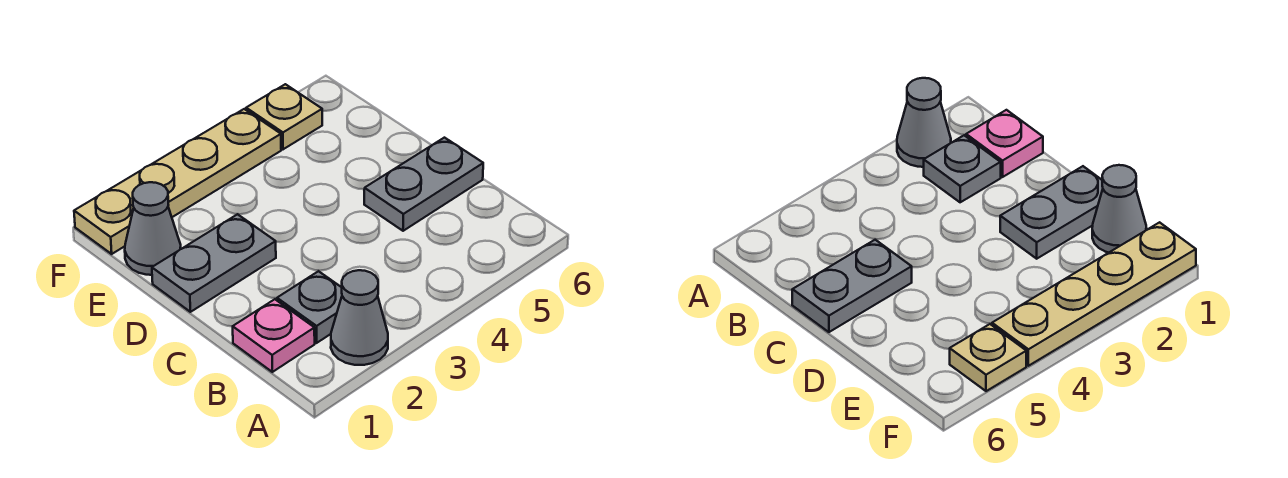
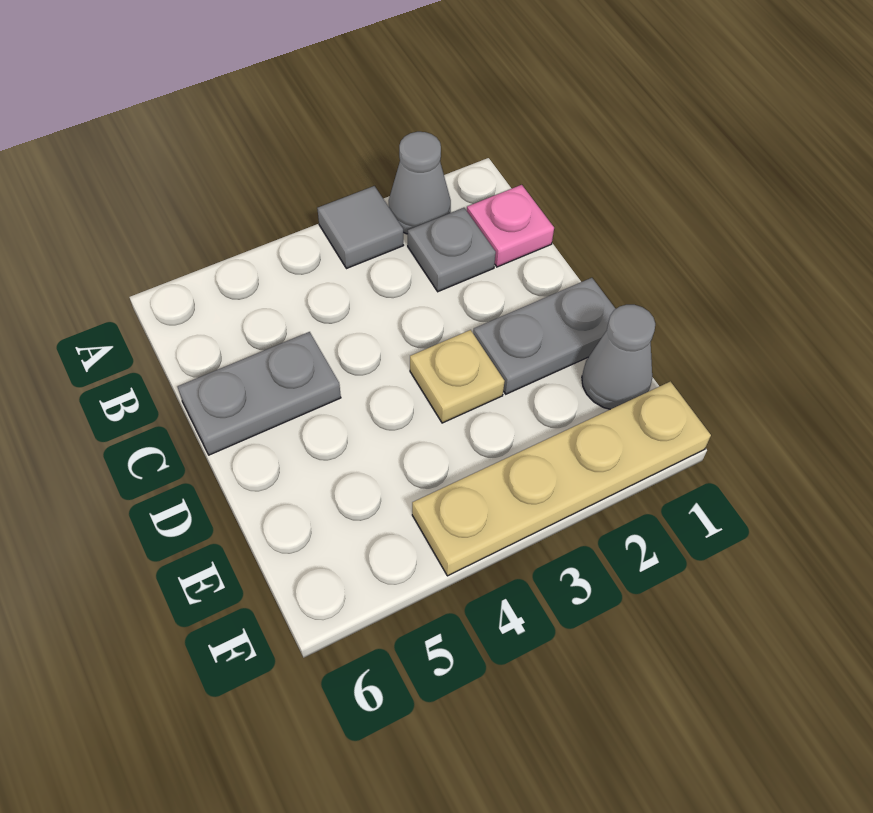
none -> grey 1x1 tile [317,186,404,269]
tan 1x1 plate [246,84,322,149] -> tan 1x1 plate moved to [410,330,505,423]

